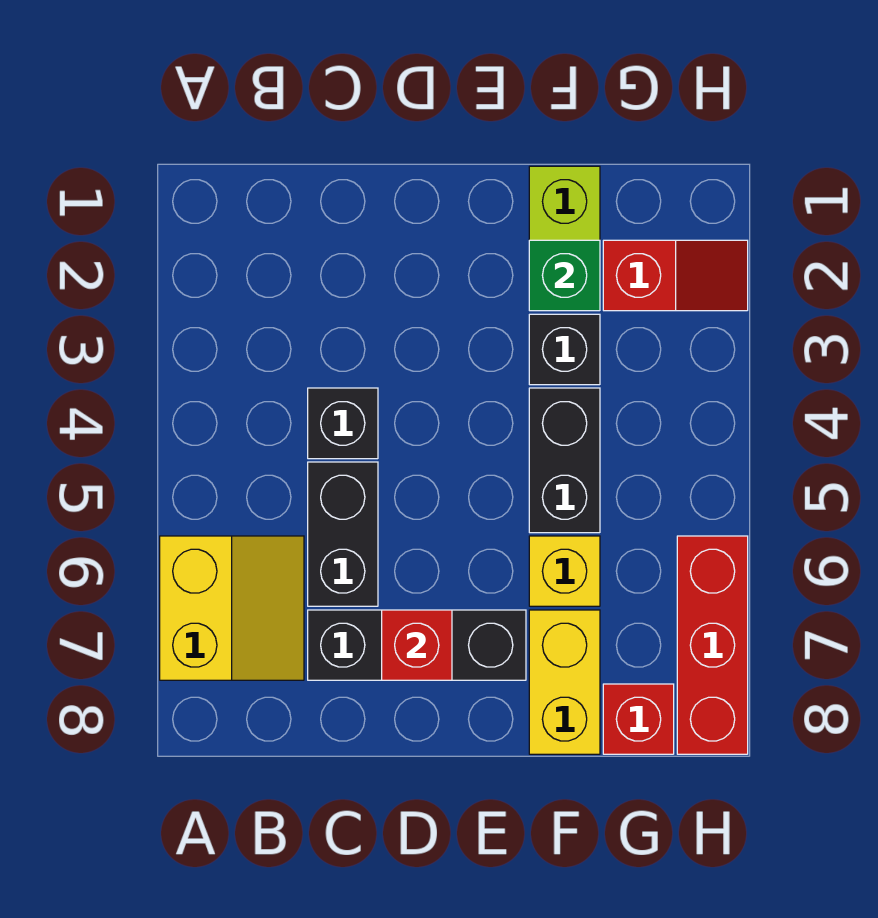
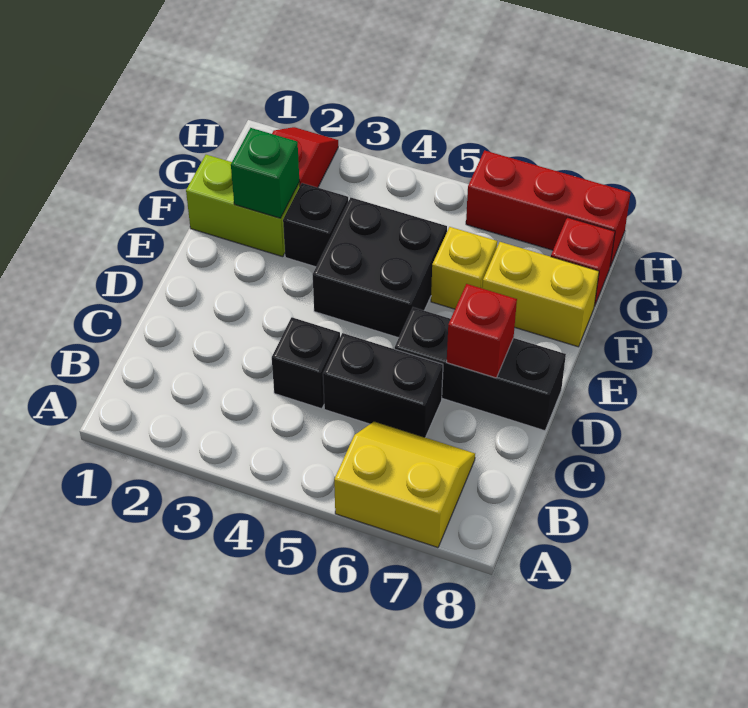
black 1x3 brick [308,610,526,680] -> black 1x3 brick turned to [395,307,566,431]
black 1x2 brick [529,388,600,533] -> black 2x2 brick [313,198,447,338]

